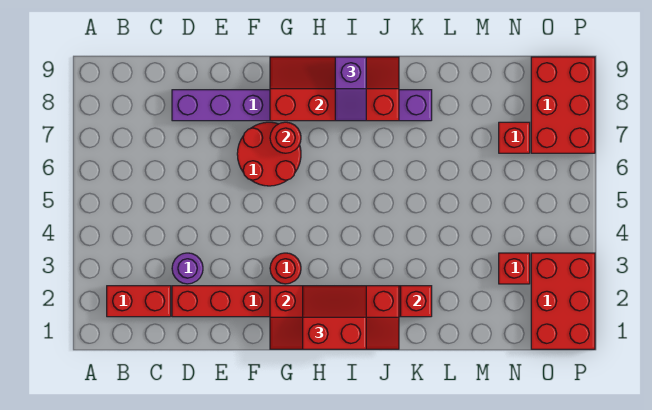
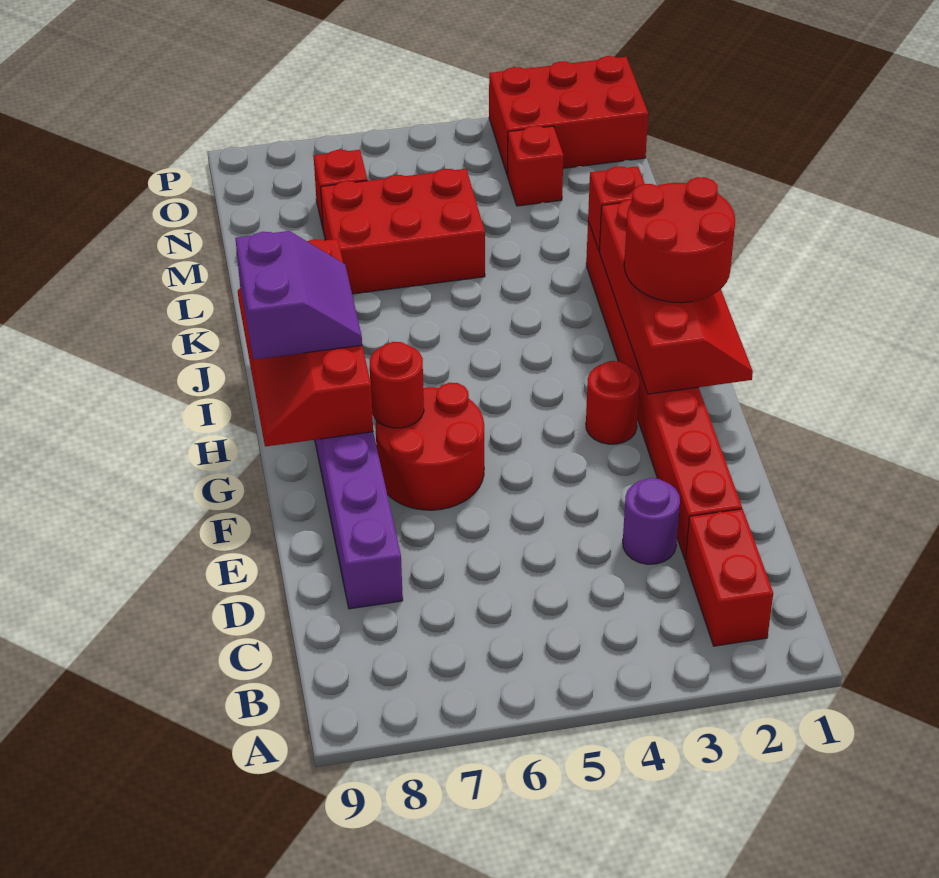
red 2x2 slope [303,286,366,349] -> red 2x2 round brick [624,177,735,303]
purple 1x2 slope [335,57,366,121] -> purple 2x2 slope [235,231,362,360]
red 2x3 brick [531,57,595,153] -> red 2x3 brick moved to [321,169,485,294]

